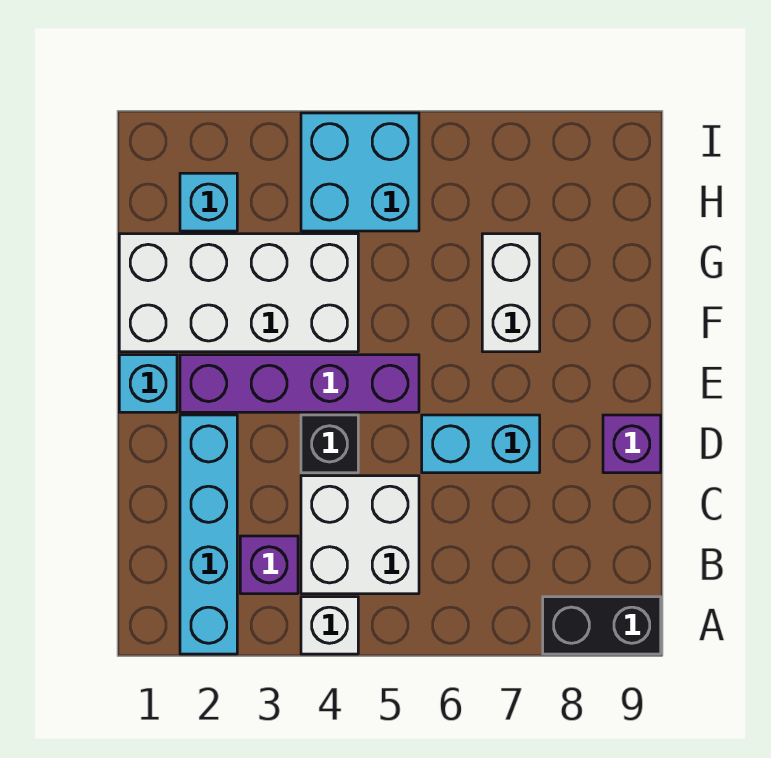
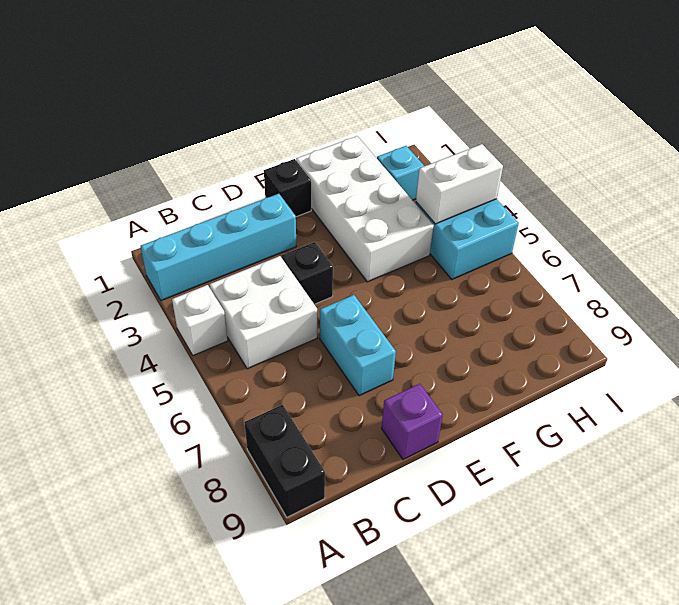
purple 1x1 brick [240,536,298,594] -> none
cyan 1x1 brick [119,355,177,412] -> black 1x1 brick [264,159,311,217]
purple 1x4 brick [180,355,419,412] -> none
white 1x2 brick [482,234,540,352] -> white 1x2 brick moved to [416,144,503,224]

